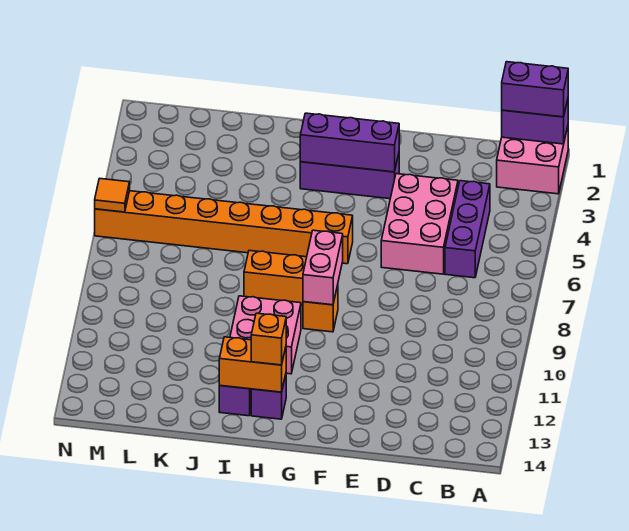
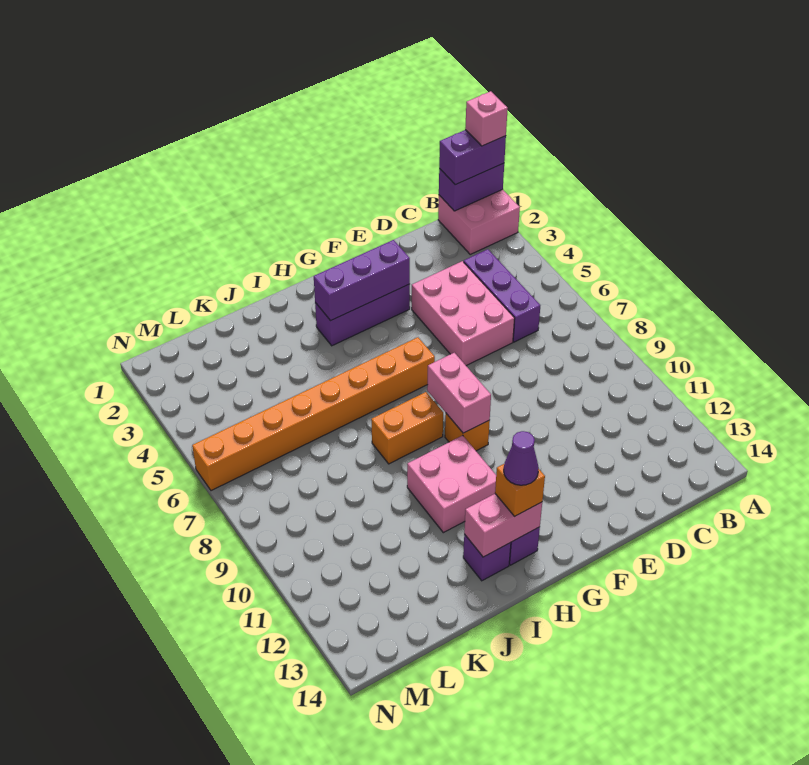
none -> pink 1x1 brick [465,91,508,146]
orange 1x2 brick [219,337,286,392] -> pink 1x2 brick [464,494,542,557]
none -> purple 1x1 cone [504,431,539,485]
orange 1x1 tile [95,178,130,212] -> none

